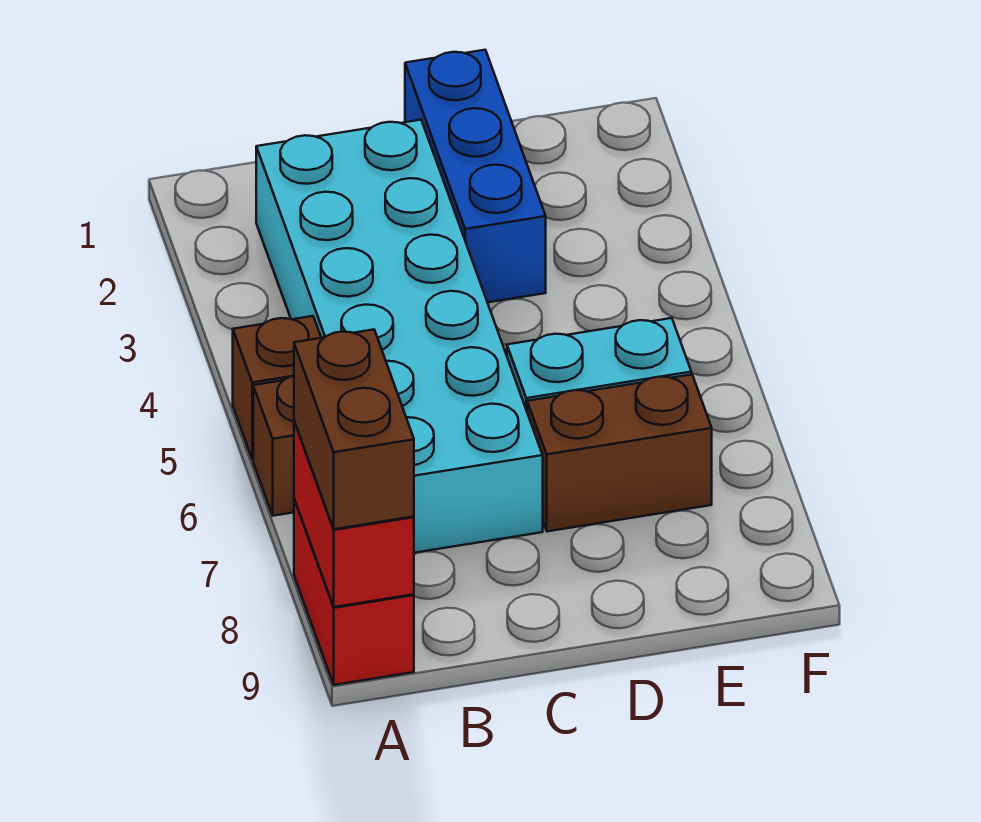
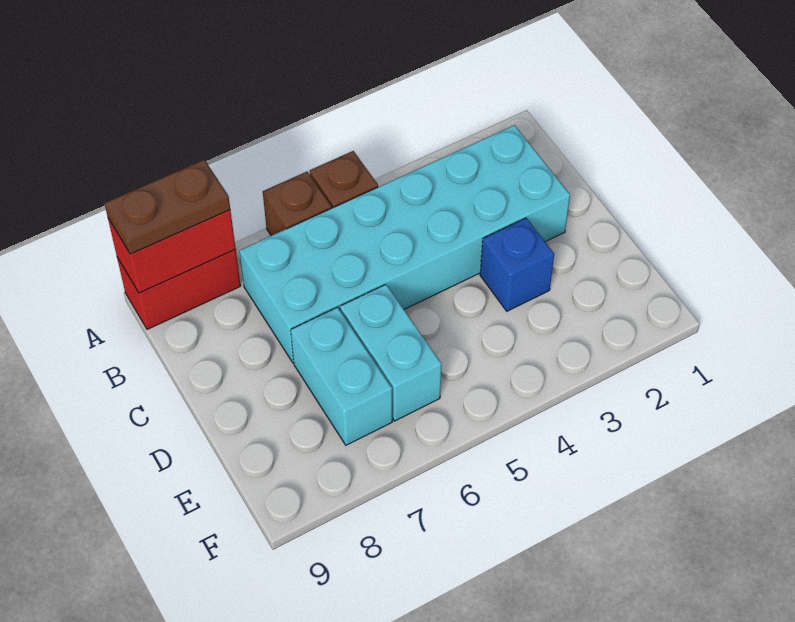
brown 1x2 brick [294,330,414,529] -> brown 1x2 plate [104,160,230,254]
blue 1x3 brick [405,50,546,302] -> blue 1x1 brick [480,218,554,311]
brown 1x2 brick [527,374,712,531] -> cyan 1x2 brick [291,307,392,445]

